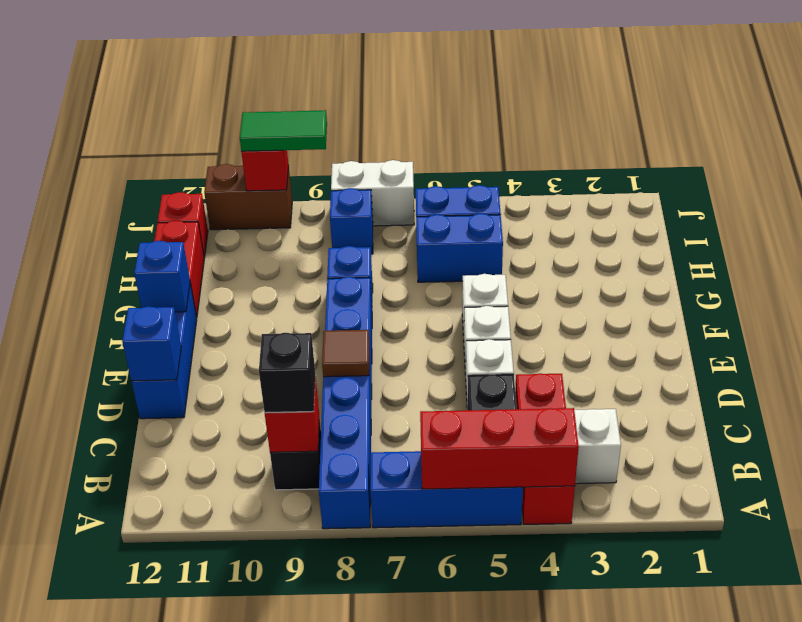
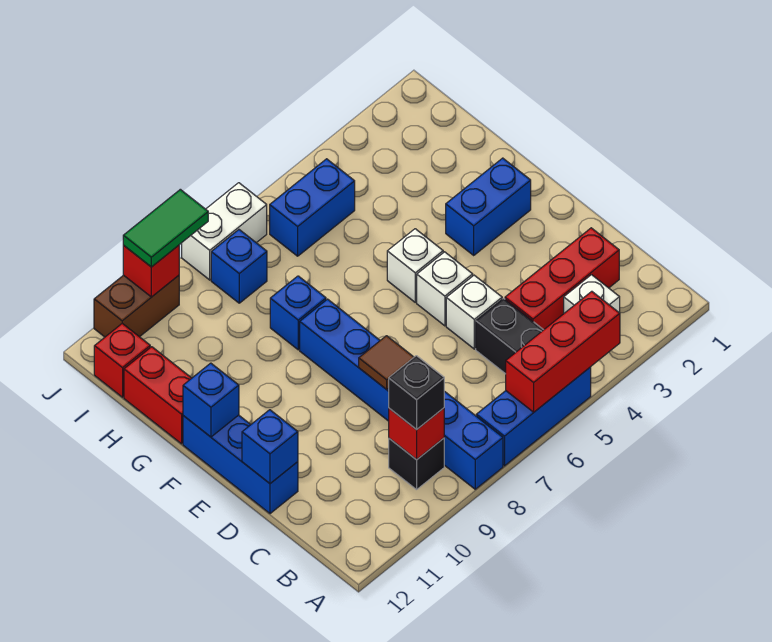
red 1x3 brick [515,373,575,524] -> red 1x3 brick turned to [505,228,619,330]
blue 1x2 brick [416,213,503,282] -> blue 1x2 brick moved to [446,158,531,255]

